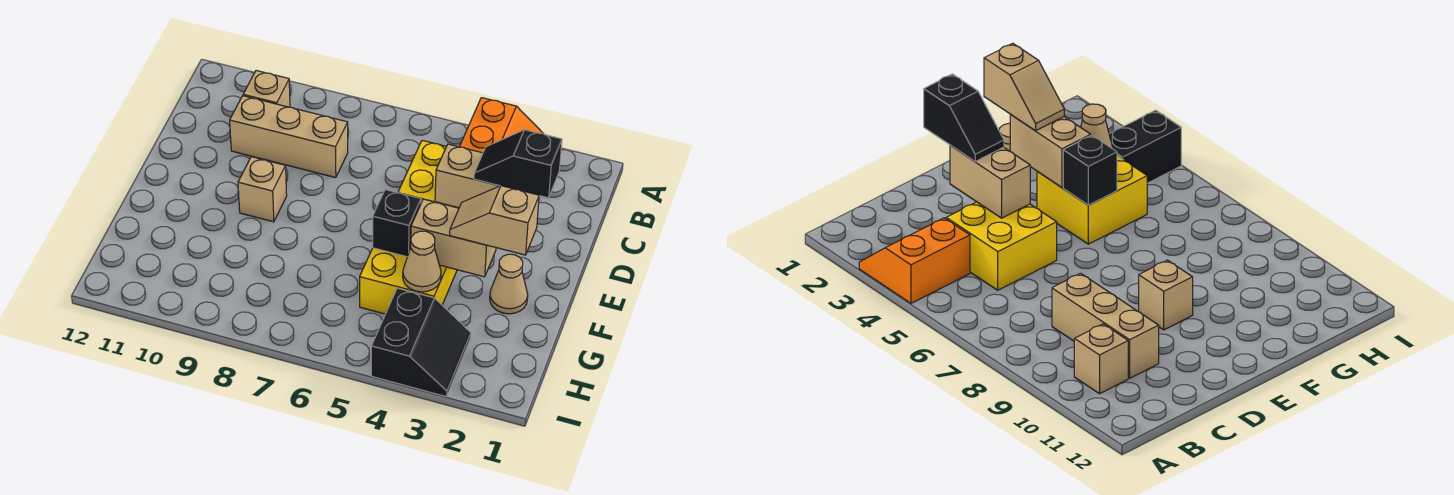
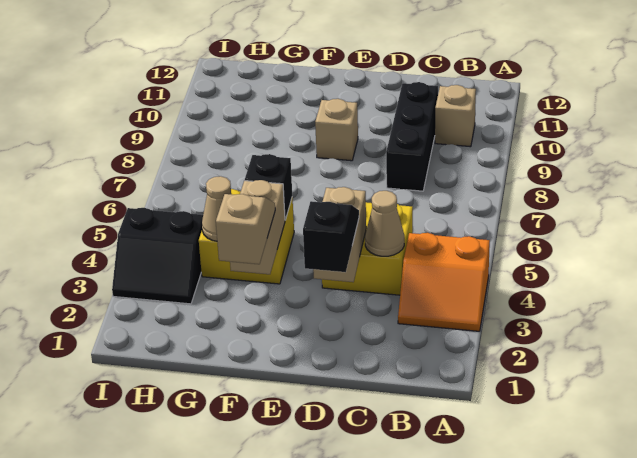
tan 1x3 brick [230,96,348,178] -> black 1x3 brick [386,82,438,191]
tan 1x1 cone [490,254,528,314] -> tan 1x1 cone moved to [365,191,404,256]

